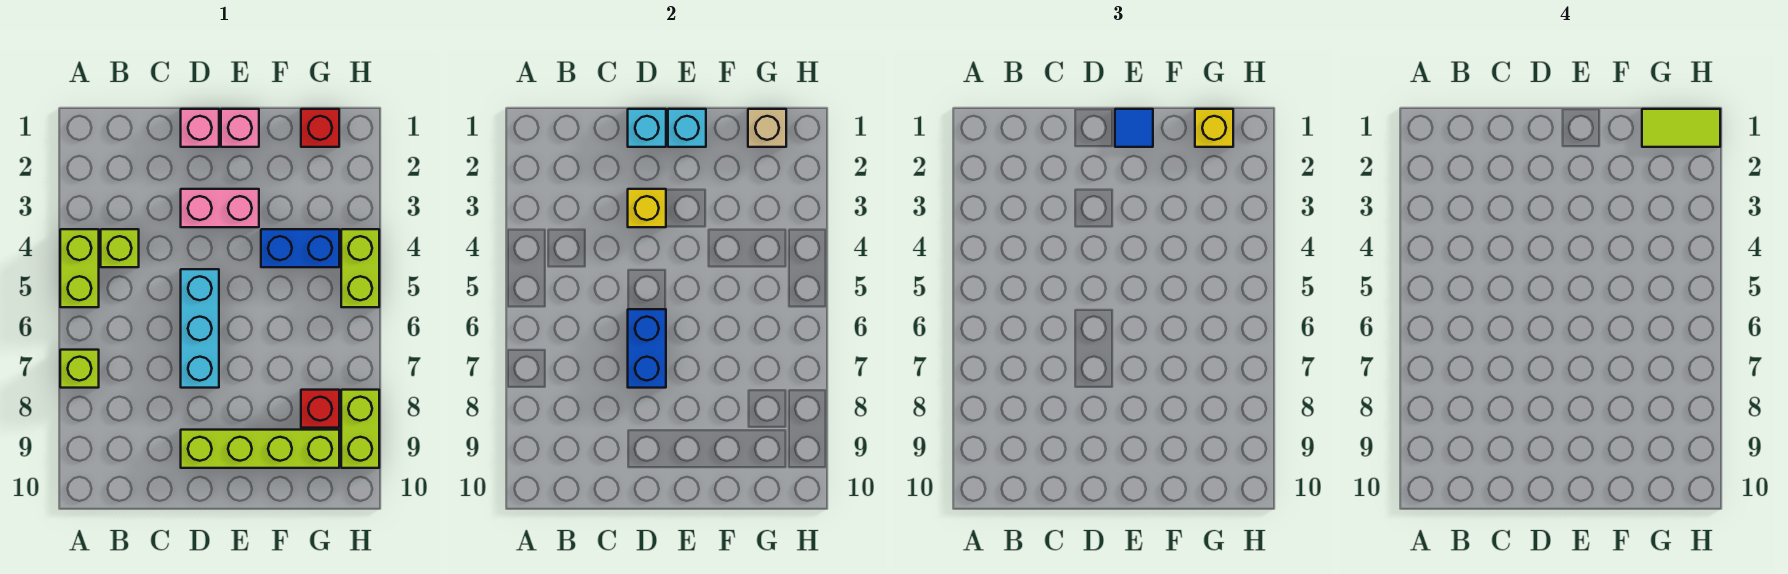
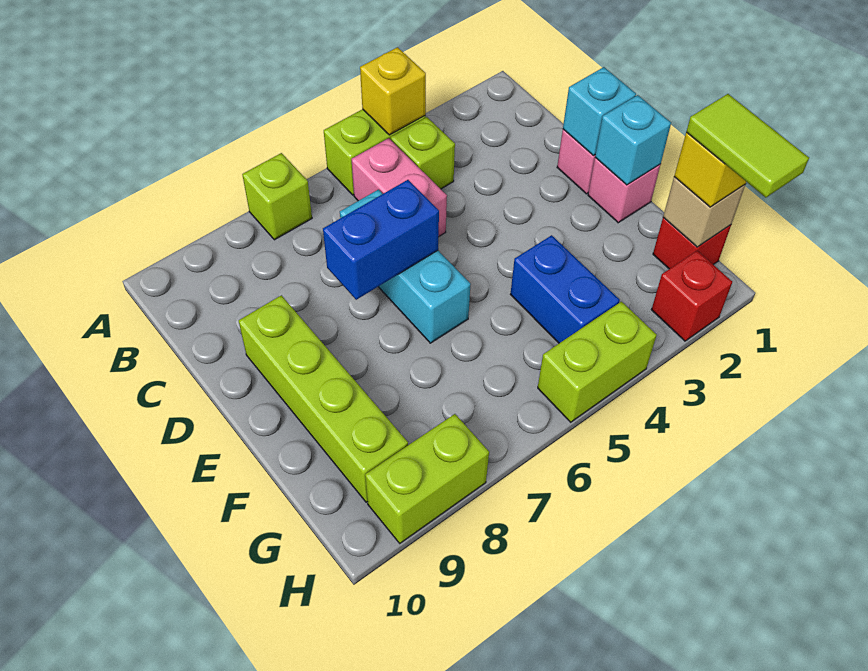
pink 1x2 brick [181,189,259,227] -> pink 1x2 brick moved to [351,138,447,236]
yellow 1x1 brick [628,189,666,227] -> yellow 1x1 brick moved to [360,47,426,135]
cyan 1x3 brick [181,269,219,388] -> cyan 1x3 brick turned to [340,190,471,343]
blue 1x1 tile [1115,109,1153,147] -> none
red 1x1 brick [301,390,339,428] -> red 1x1 brick moved to [651,251,732,341]

